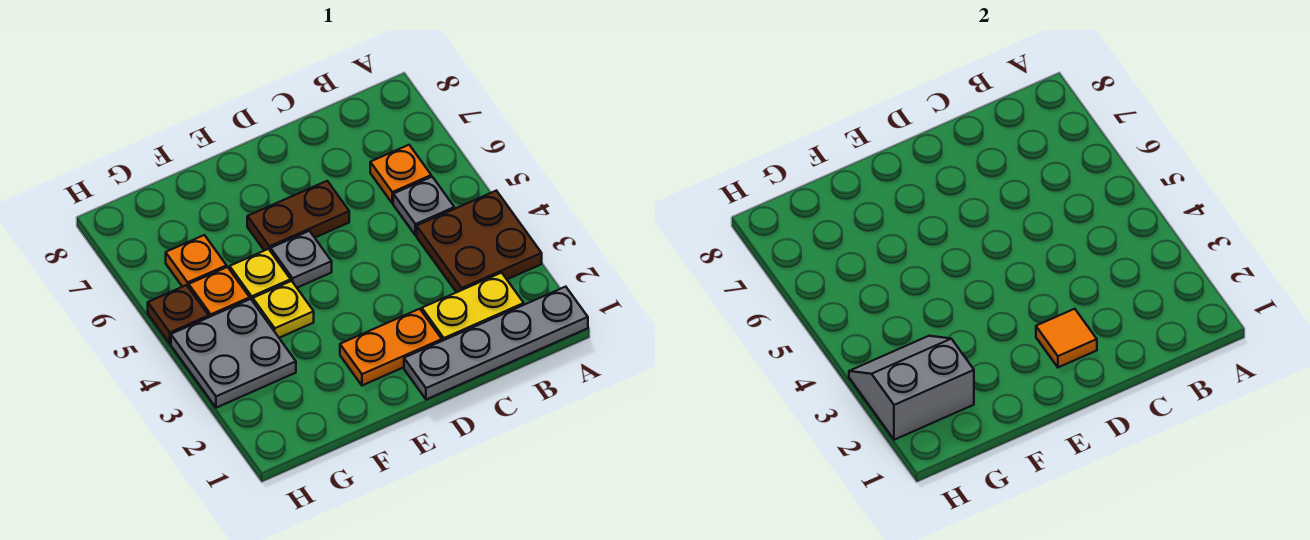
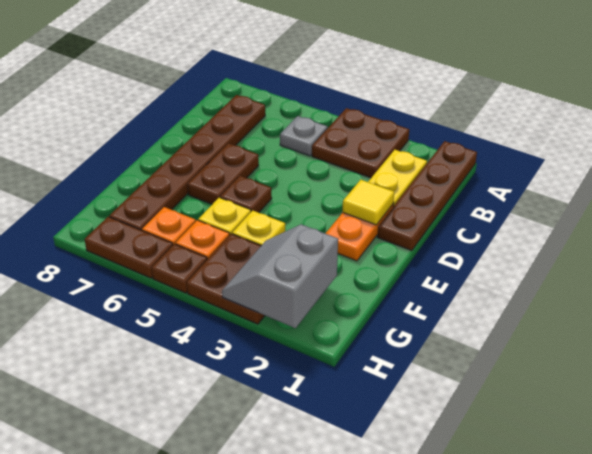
grey 1x4 plate [404,287,588,399] -> brown 1x4 plate [377,141,477,251]
orange 1x1 plate [370,145,431,203] -> none
none -> brown 1x6 plate [109,95,265,230]
orange 1x1 tile [1036,309,1097,367] -> yellow 1x1 tile [343,180,394,225]
grey 1x1 plate [271,231,332,288] -> brown 1x1 plate [220,176,272,213]
grey 2x2 plate [171,299,296,408] -> brown 2x2 plate [187,234,265,324]
none -> brown 1x2 plate [85,217,173,278]

